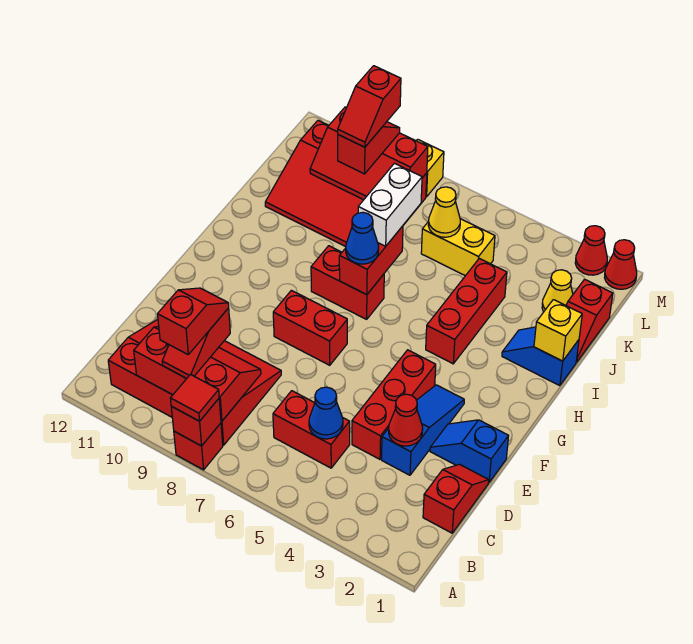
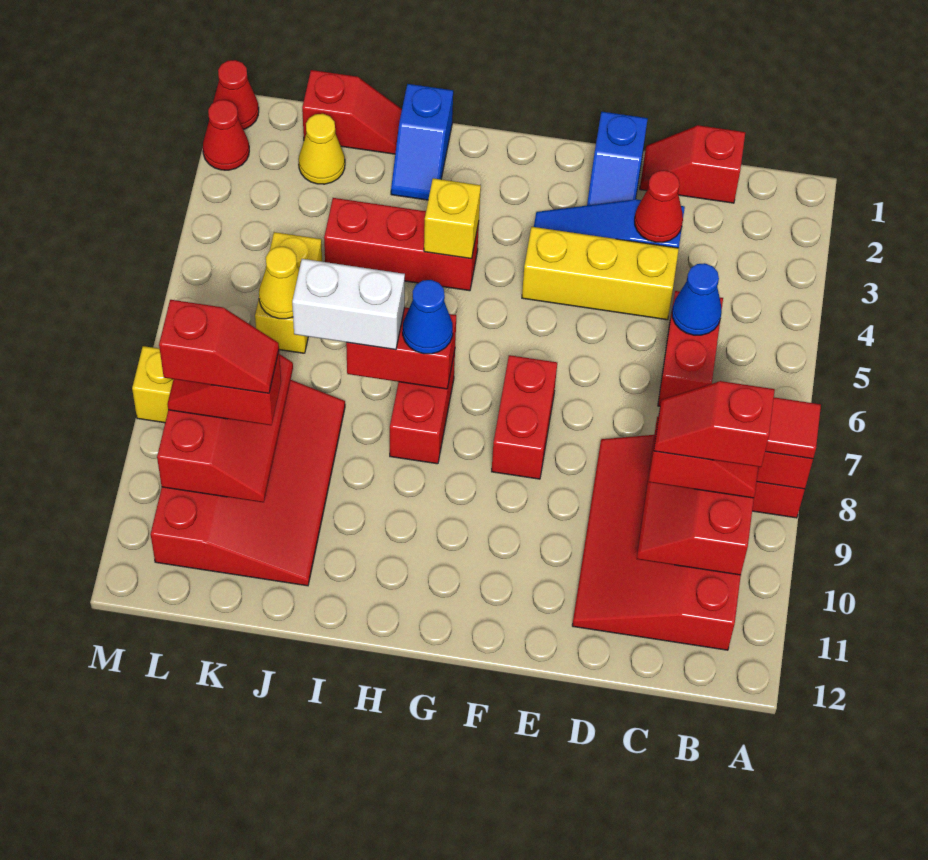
red 1x3 brick [352,350,436,459] -> yellow 1x3 brick [522,227,679,320]
yellow 1x1 brick [534,300,582,361] -> yellow 1x1 brick moved to [424,178,481,259]

